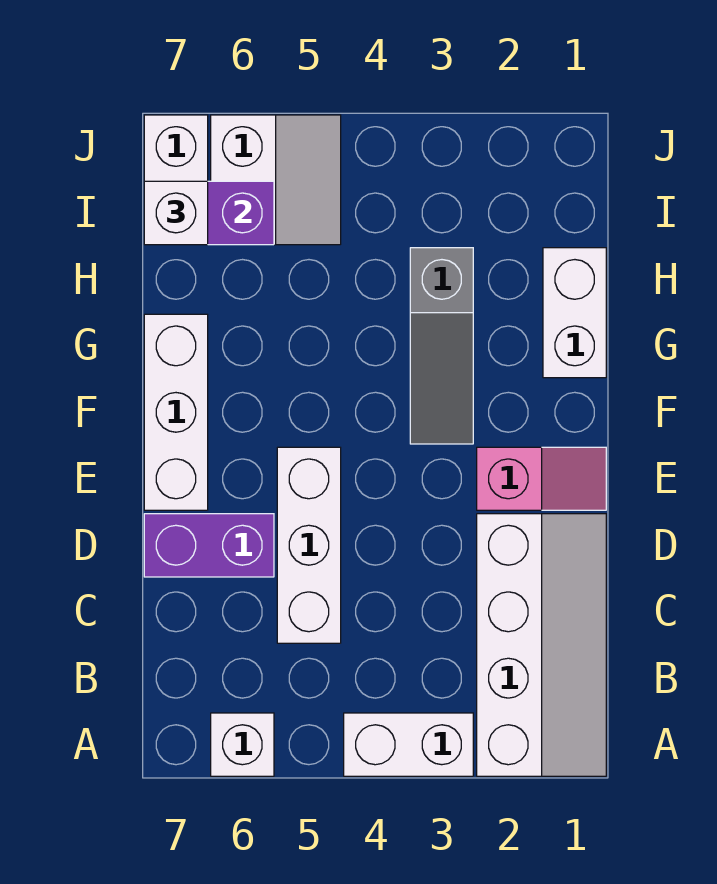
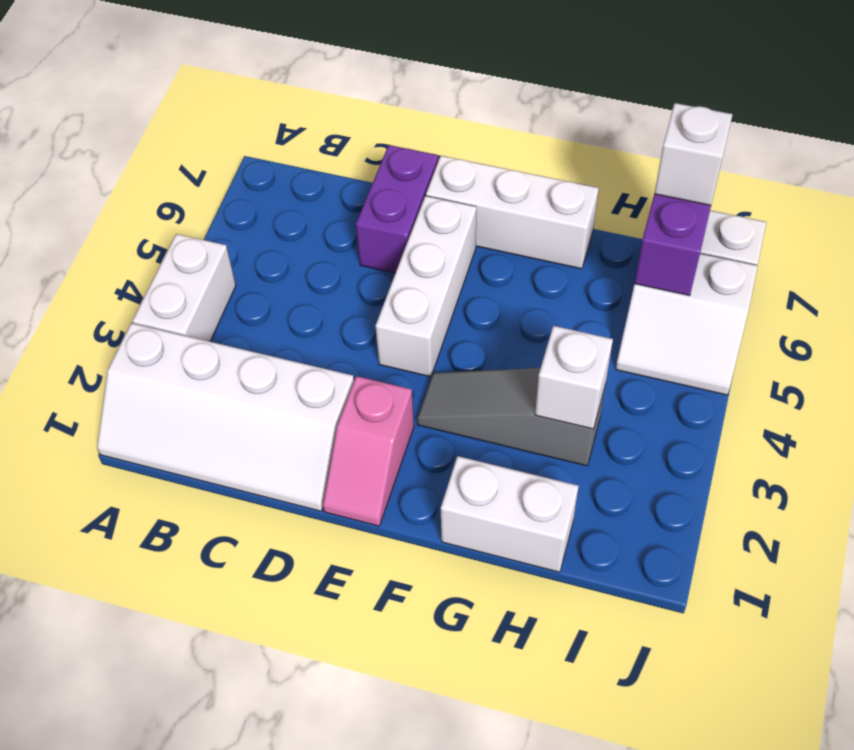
white 1x1 brick [211,713,274,776] -> white 1x1 brick moved to [535,326,613,429]
white 1x3 brick [277,447,341,643] -> white 1x3 brick turned to [376,196,476,377]

